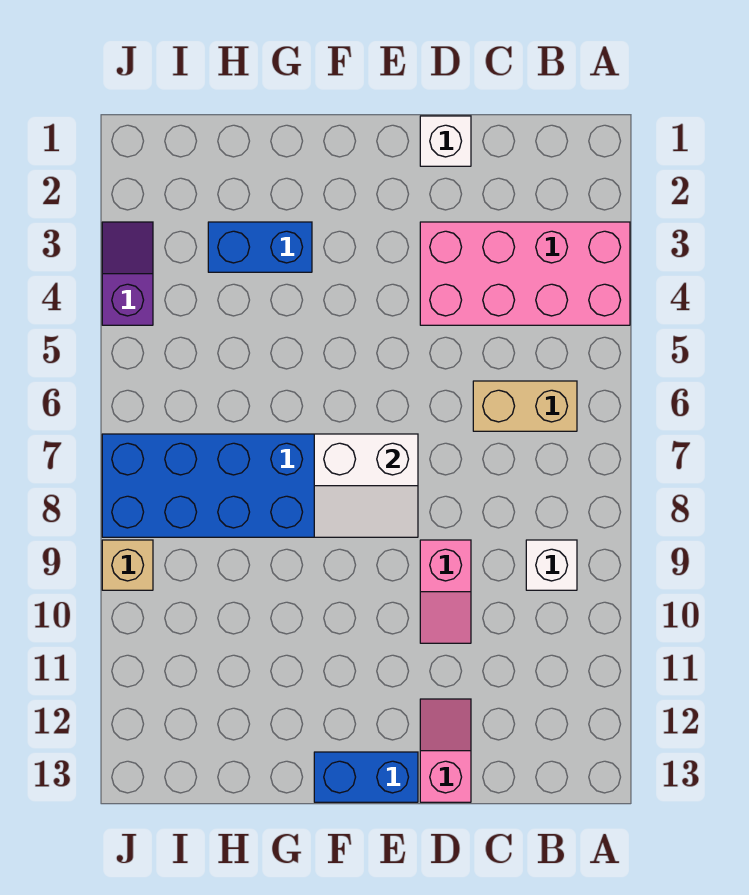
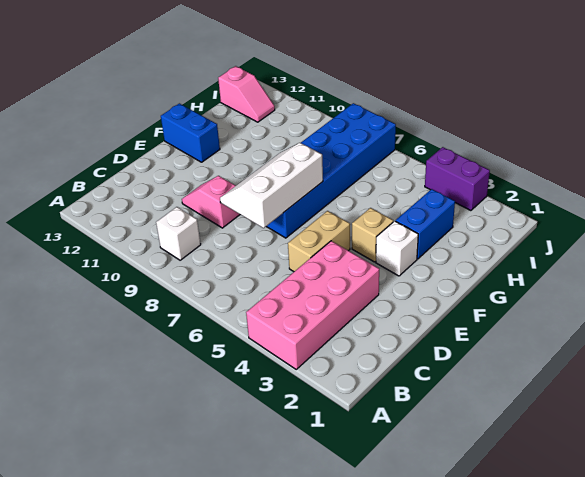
tan 1x2 brick [473,381,577,431] -> tan 1x2 brick moved to [288,211,350,272]
white 1x1 brick [420,116,471,166] -> white 1x1 brick moved to [376,221,418,276]
pink 1x2 slope [420,699,471,802] -> pink 1x2 slope moved to [218,66,275,122]
white 2x2 slope [314,434,418,537] -> white 2x3 slope [220,143,323,228]
blue 1x2 brick [314,752,418,802] -> blue 1x2 brick turned to [161,103,220,162]
purple 1x2 slope [102,222,153,325] -> purple 1x2 brick [425,147,490,211]
tan 1x1 brick [102,540,153,590] -> tan 1x1 brick moved to [352,208,393,262]

